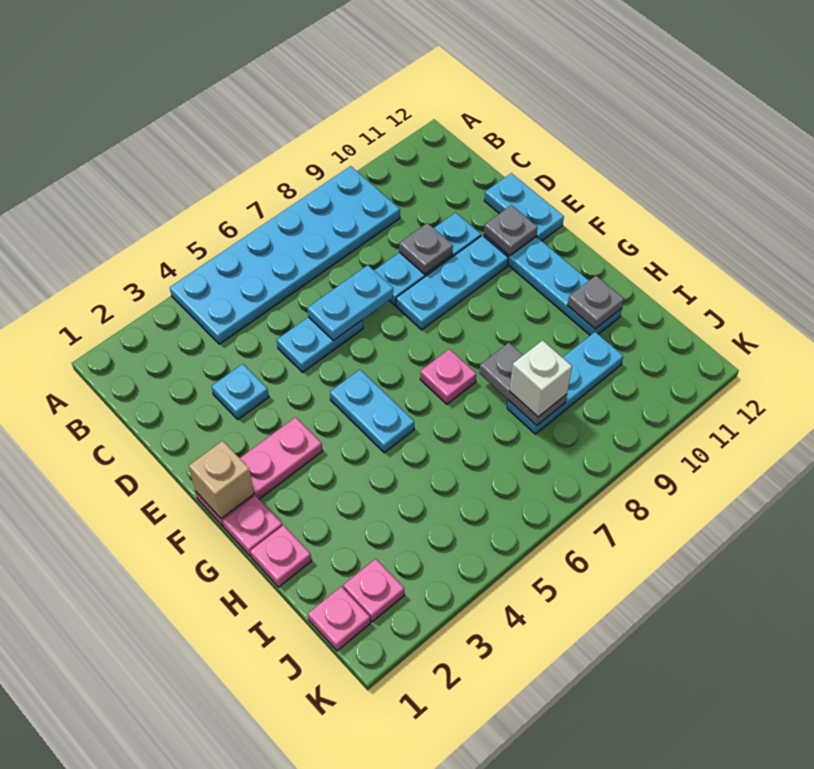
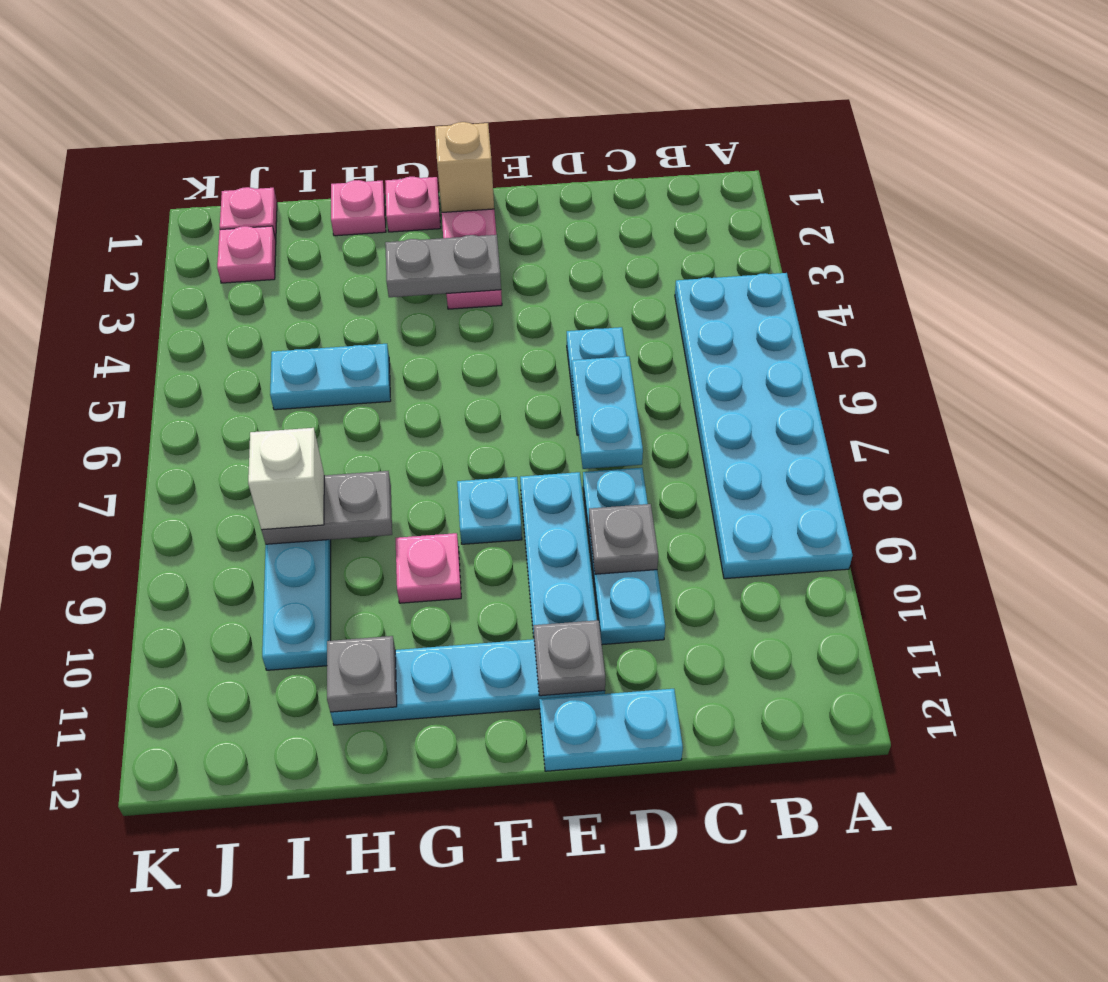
cyan 1x1 plate [211,364,269,419] -> cyan 1x1 plate moved to [457,477,522,544]
none -> grey 1x2 plate [385,235,501,297]
cyan 1x2 plate [330,370,414,453] -> cyan 1x2 plate moved to [270,344,391,410]
pink 1x1 plate [420,349,476,404] -> pink 1x1 plate moved to [396,533,461,603]

